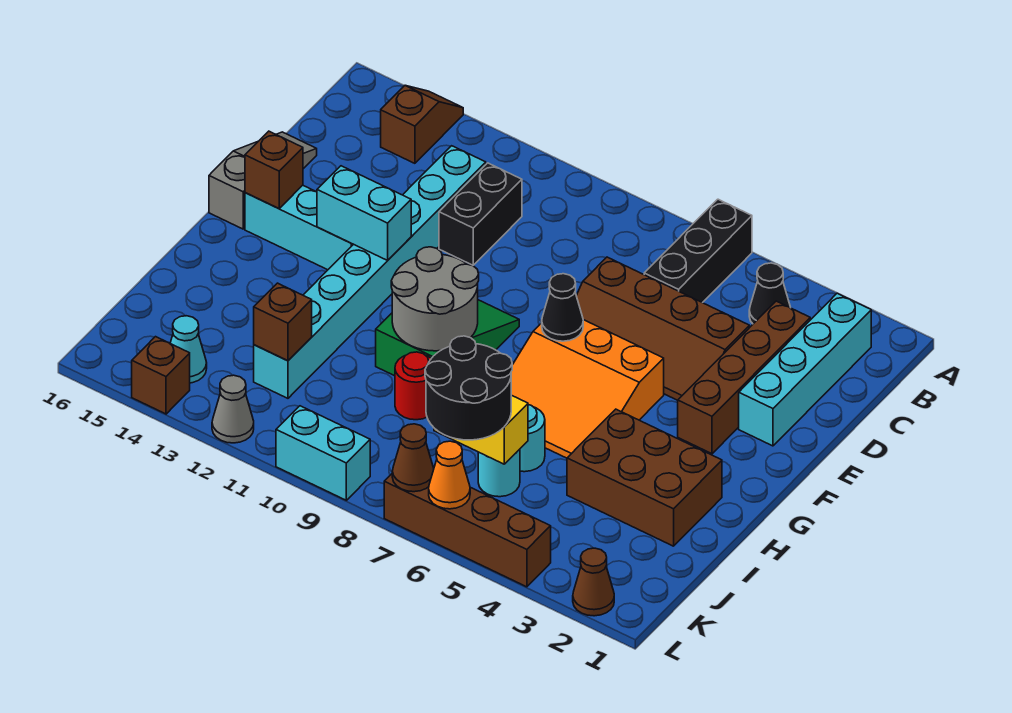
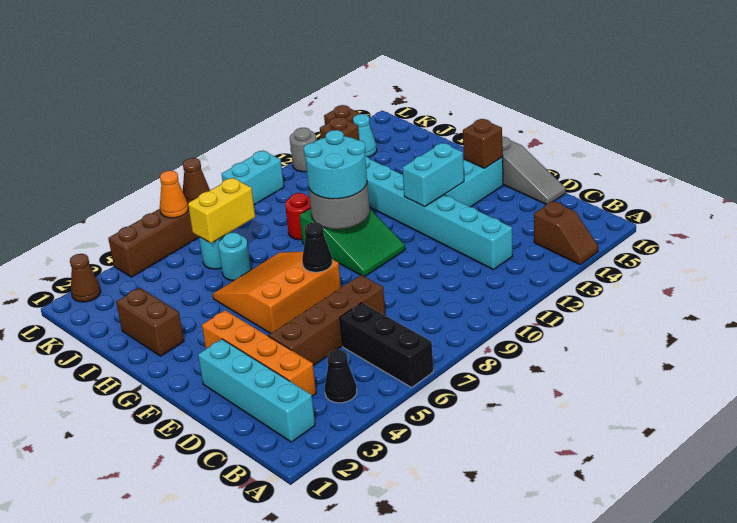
brown 1x4 brick [678,301,810,454] -> orange 1x4 brick [202,310,316,396]
black 1x2 brick [439,163,522,265] -> none
none -> cyan 2x2 round brick [304,130,367,199]
brown 2x3 brick [567,409,722,546] -> brown 1x2 brick [116,288,184,356]
black 2x2 round brick [425,336,512,440] -> none
grey 1x1 cone [212,375,254,443] -> grey 1x1 round brick [290,128,316,172]

